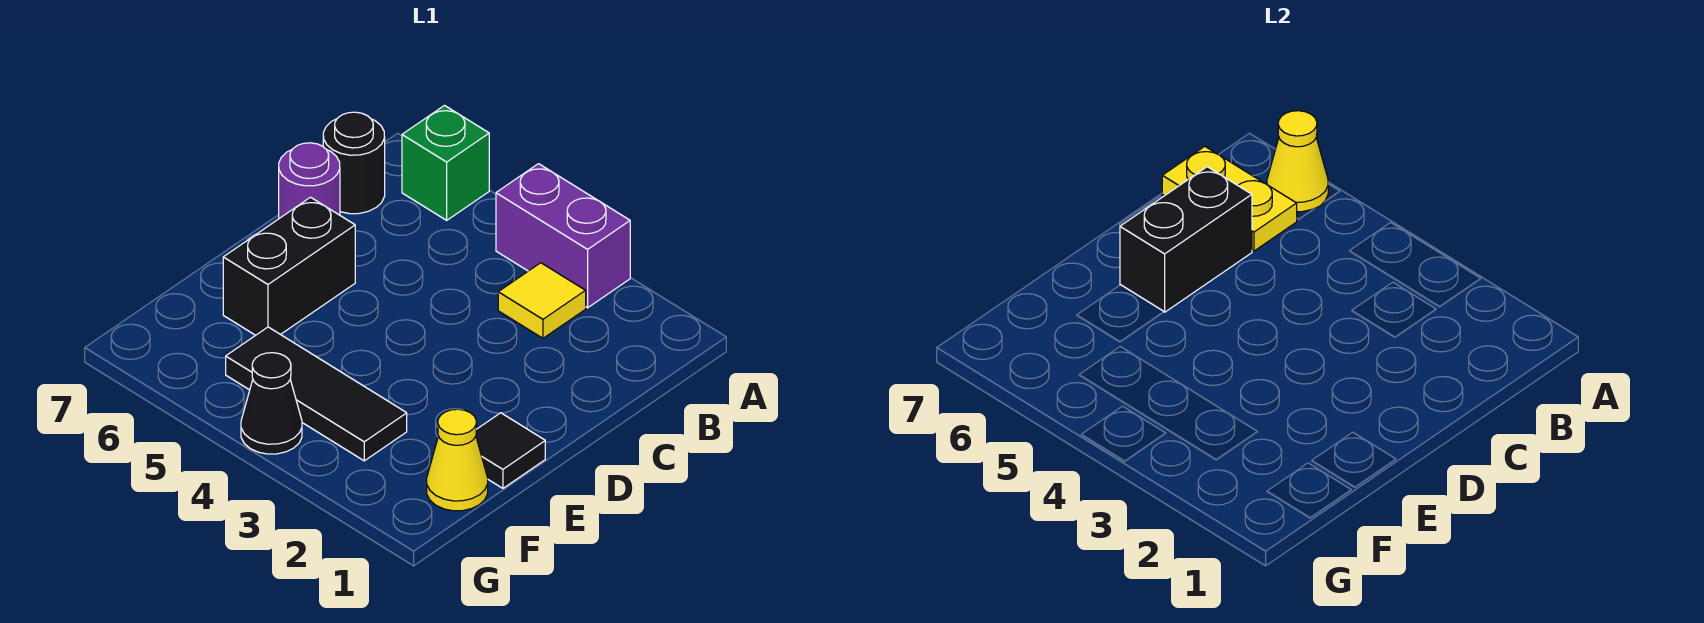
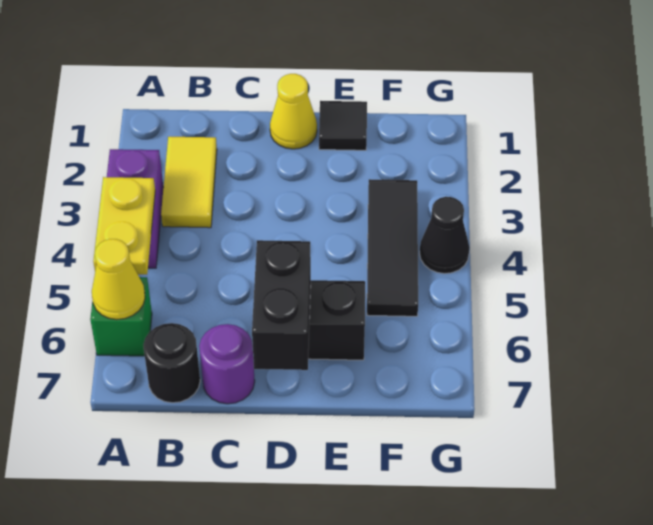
yellow 1x1 tile [498,263,586,338] -> yellow 1x2 tile [161,137,217,228]
yellow 1x2 plate [1162,146,1297,251] -> yellow 1x2 plate moved to [93,177,155,275]
black 1x2 brick [1120,167,1252,312] -> black 1x2 brick turned to [252,240,311,370]
yellow 1x1 cone [427,409,488,511] -> yellow 1x1 cone moved to [270,74,317,149]

